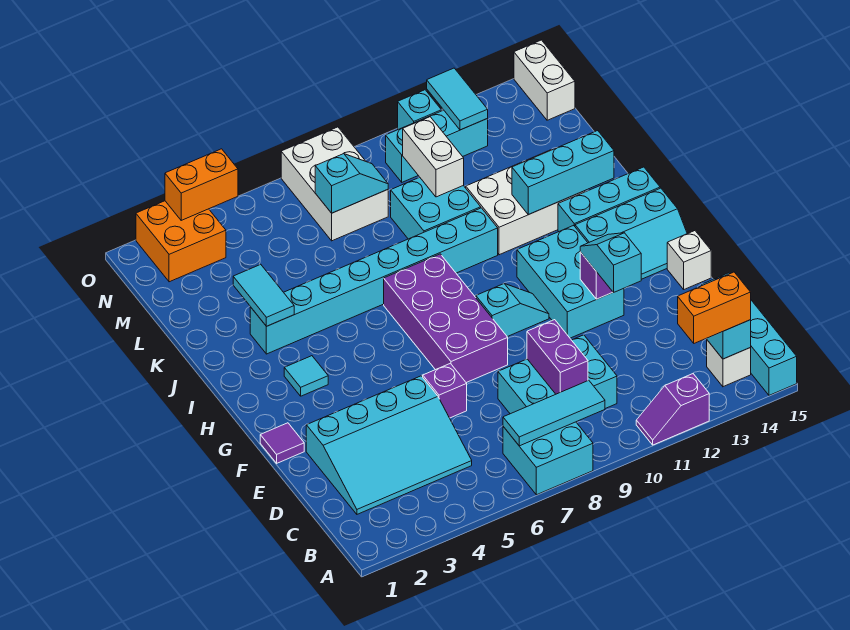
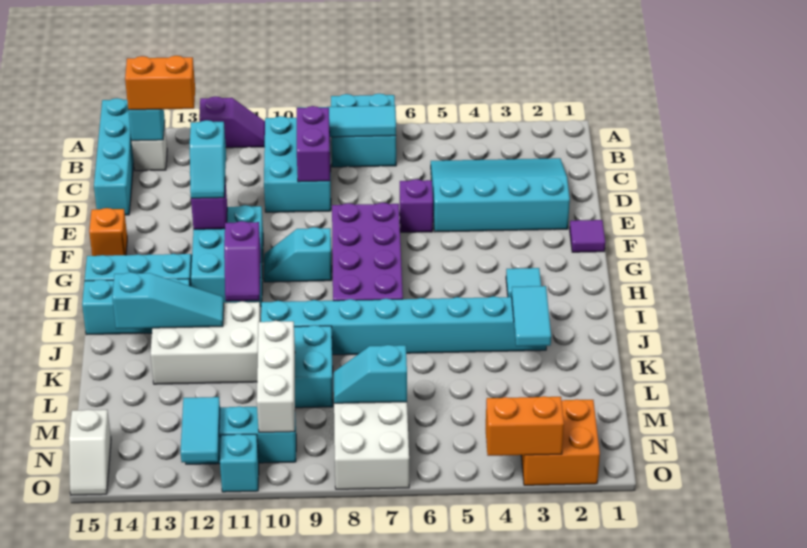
cyan 2x3 brick [498,335,617,414] -> cyan 2x3 brick turned to [264,116,331,212]
white 1x1 brick [667,231,711,289] -> orange 1x1 brick [89,208,127,256]
none -> purple 1x2 slope [224,221,261,301]
cyan 1x3 brick [512,131,614,215] -> cyan 1x3 slope [112,272,224,329]
white 1x2 brick [403,117,464,197] -> white 1x3 brick [257,321,295,432]
white 1x2 brick [514,40,575,120] -> white 1x2 slope [69,410,111,495]

